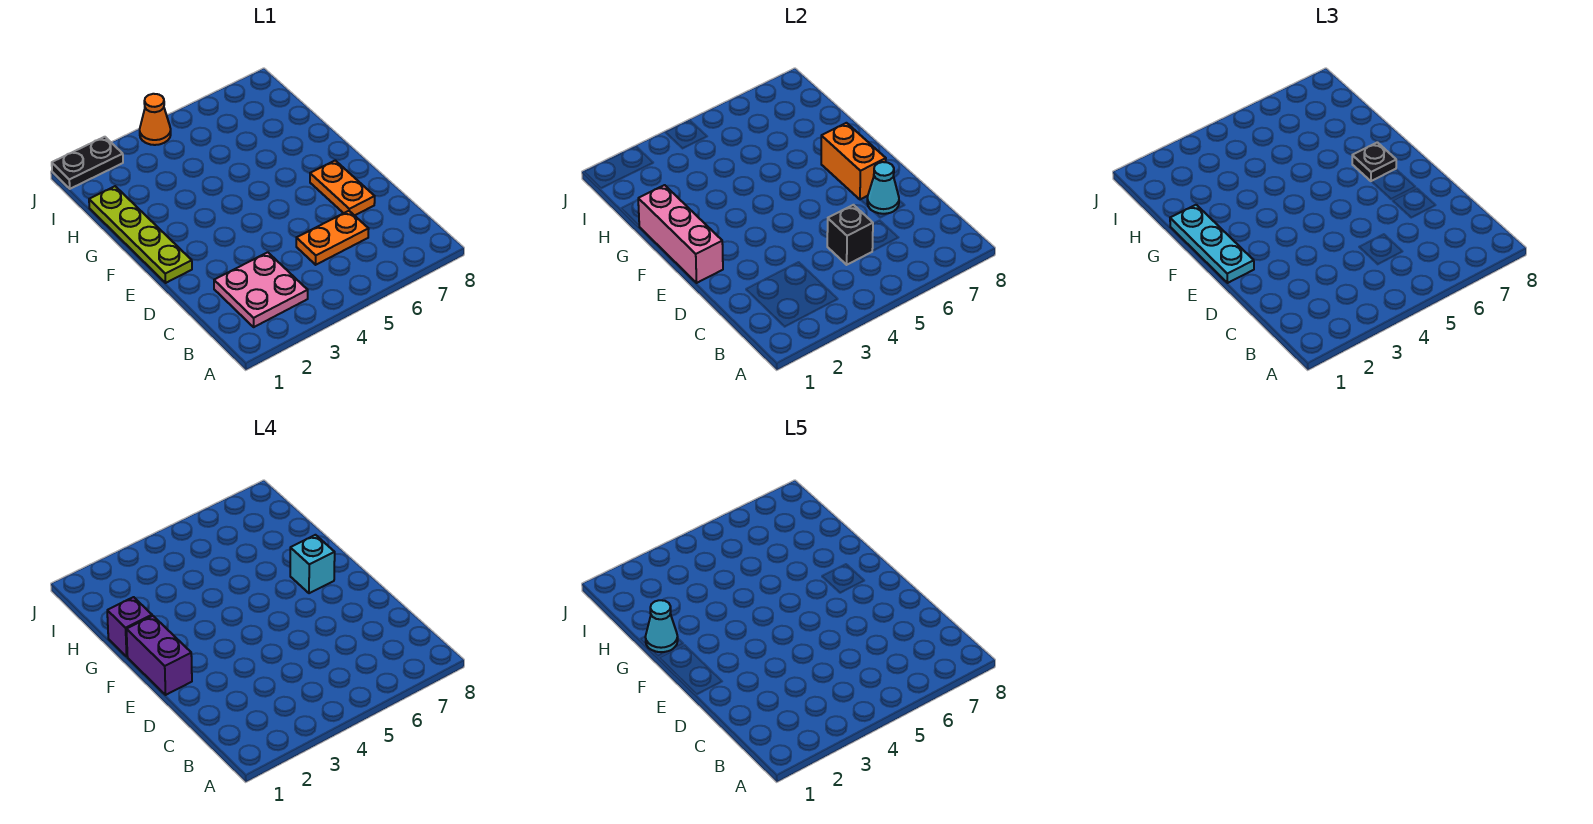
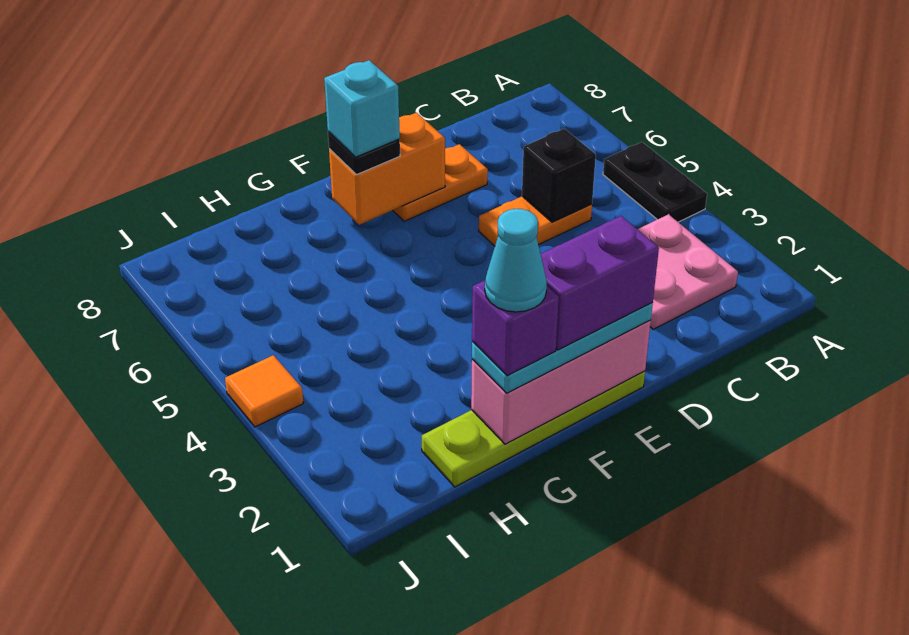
orange 1x2 plate [296,211,369,265] -> orange 1x2 plate turned to [479,196,592,246]
cyan 1x1 cone [867,162,899,214] -> none
black 1x2 plate [52,137,123,189] -> black 1x2 plate moved to [603,142,707,222]
orange 1x1 cone [140,94,171,145] -> orange 1x1 tile [225,355,303,427]

